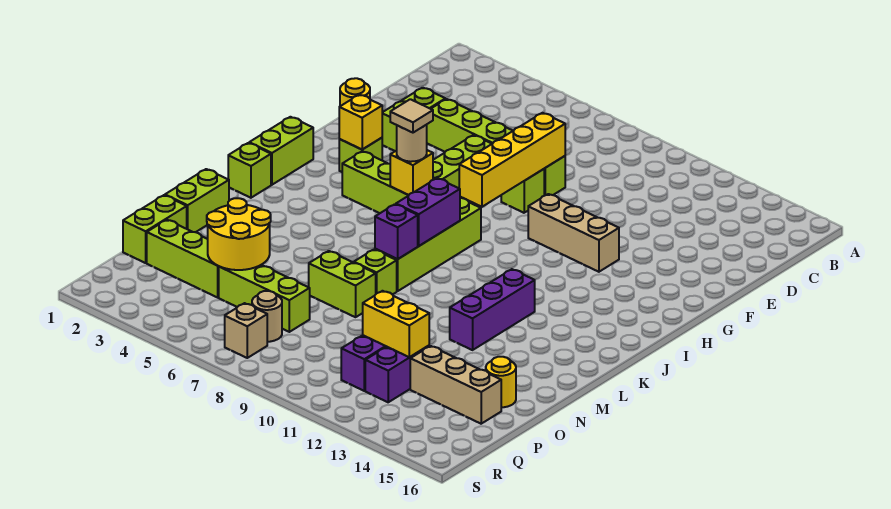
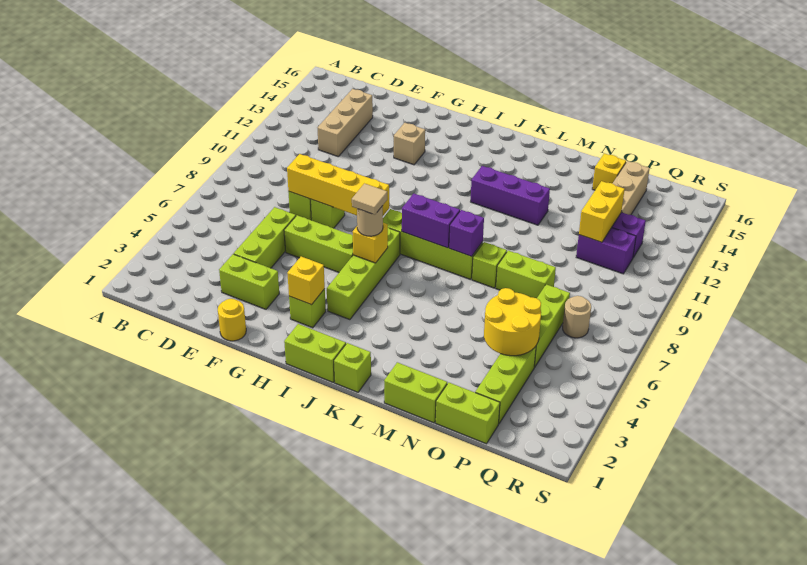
tan 1x3 brick [528,194,619,272] -> tan 1x3 brick moved to [317,89,373,156]
lime 1x2 brick [309,251,376,317] -> lime 1x2 brick turned to [496,251,556,298]
yellow 1x1 round brick [486,357,516,407] -> yellow 1x1 brick [592,153,626,190]
tan 1x1 brick [225,303,267,358] -> tan 1x1 brick moved to [394,123,425,165]

